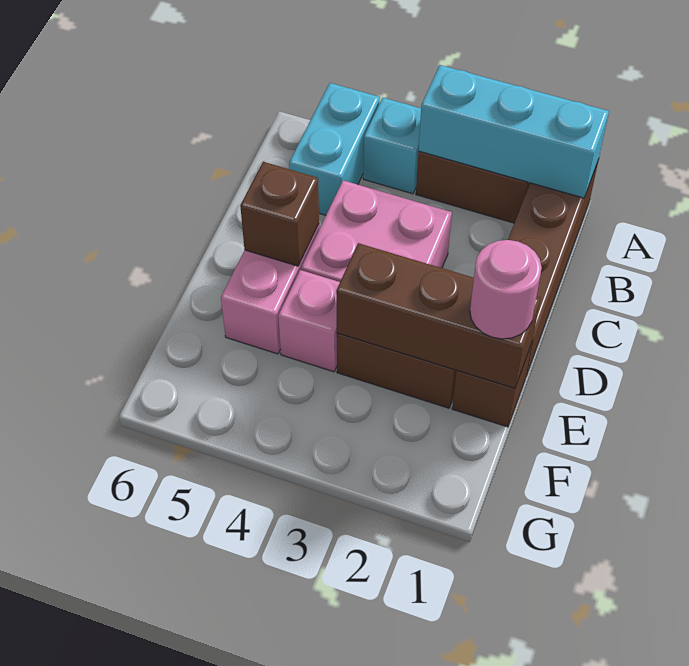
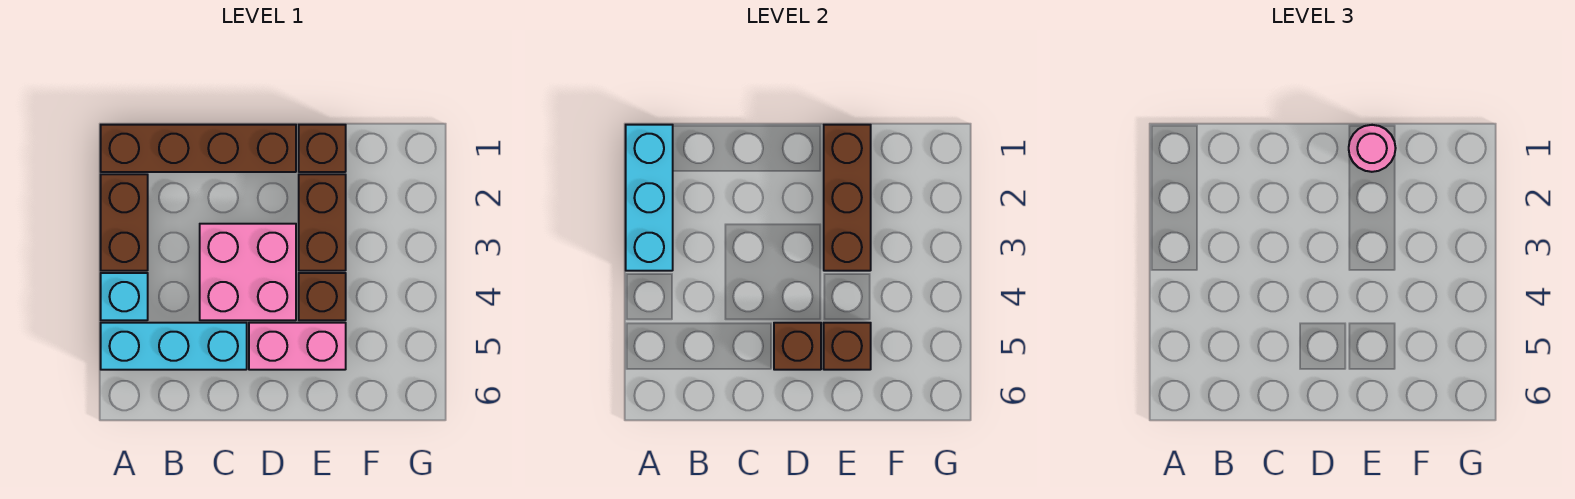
cyan 1x2 brick [289,83,380,215] -> cyan 1x3 brick [101,323,247,370]
pink 1x1 brick [278,270,340,372] -> brown 1x1 brick [299,273,346,320]
none -> brown 1x1 brick [824,323,871,370]

